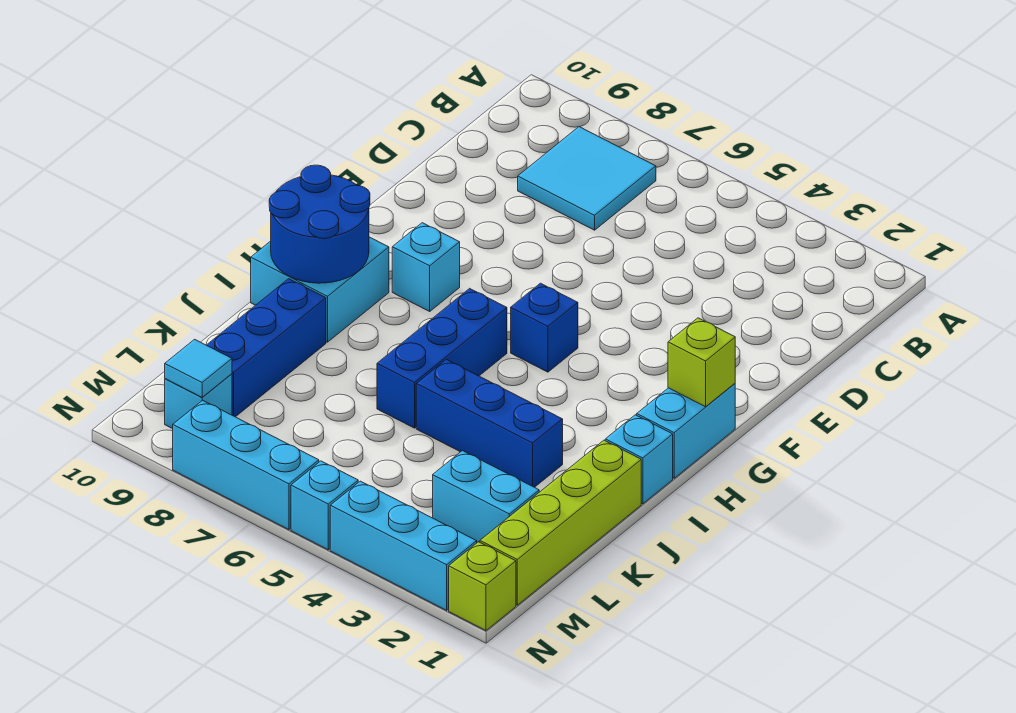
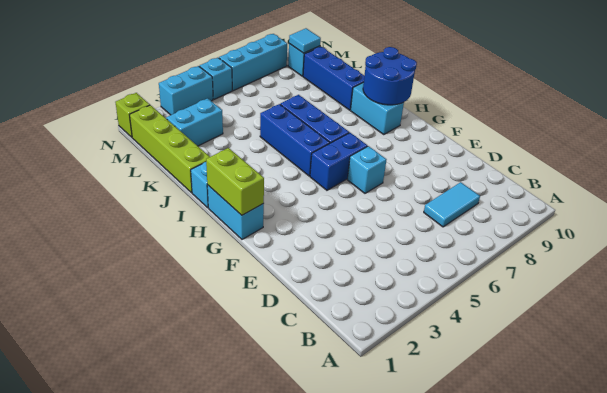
cyan 2x2 tile [518,127,656,230] -> cyan 1x2 tile [424,182,480,227]
lime 1x1 brick [668,318,735,407] -> lime 1x2 brick [206,148,264,215]
blue 1x1 brick [511,283,578,372] -> blue 1x2 brick [310,133,368,190]
cyan 1x1 brick [392,223,460,311] -> cyan 1x1 brick moved to [347,146,386,193]
cyan 2x2 brick [251,237,389,342] -> cyan 1x2 brick [351,82,404,135]
blue 1x3 brick [416,359,563,487] -> blue 1x3 brick turned to [260,104,330,176]
cyan 1x3 brick [330,481,477,610] -> cyan 1x2 brick [159,66,213,115]

